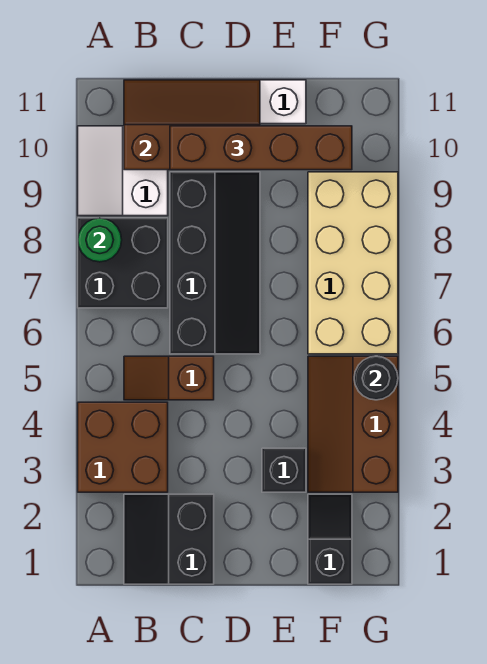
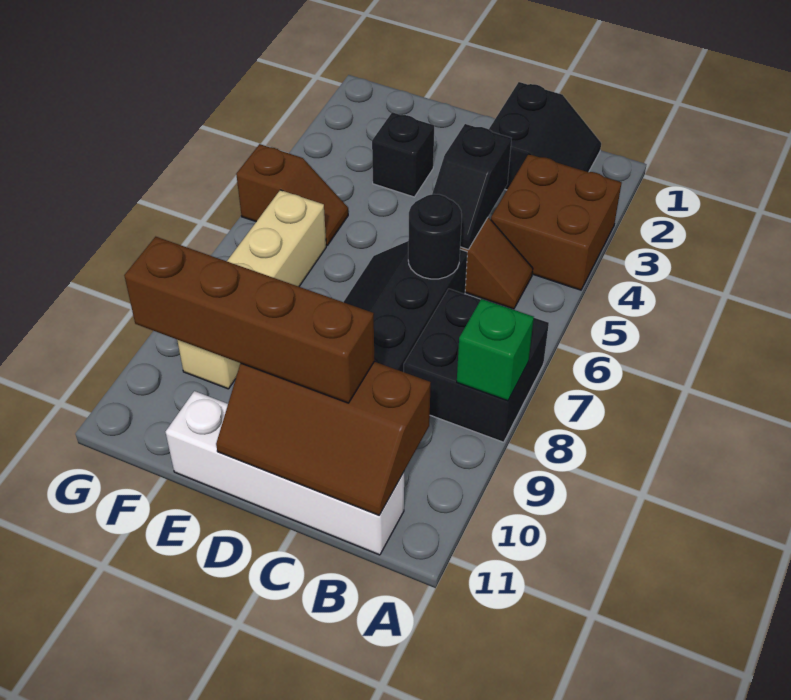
green 1x1 round brick [78,218,122,262] -> green 1x1 brick [457,299,534,401]
white 2x2 slope [78,126,168,216] -> none
black 1x2 slope [308,494,352,584] -> black 1x2 slope moved to [432,124,511,249]
brown 2x3 slope [308,356,398,492] -> brown 1x2 slope [236,144,348,246]
tan 2x4 brick [308,172,398,354] -> tan 1x4 brick [177,190,326,389]
black 1x1 round brick [354,356,398,400] -> black 1x1 round brick moved to [408,194,462,279]

